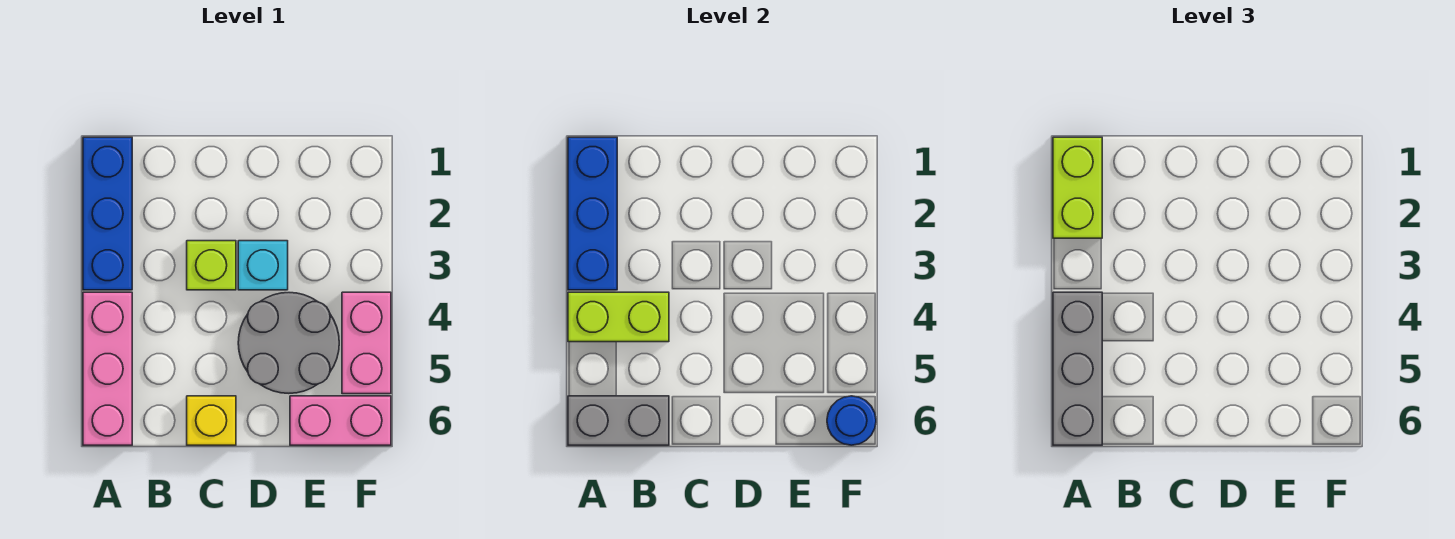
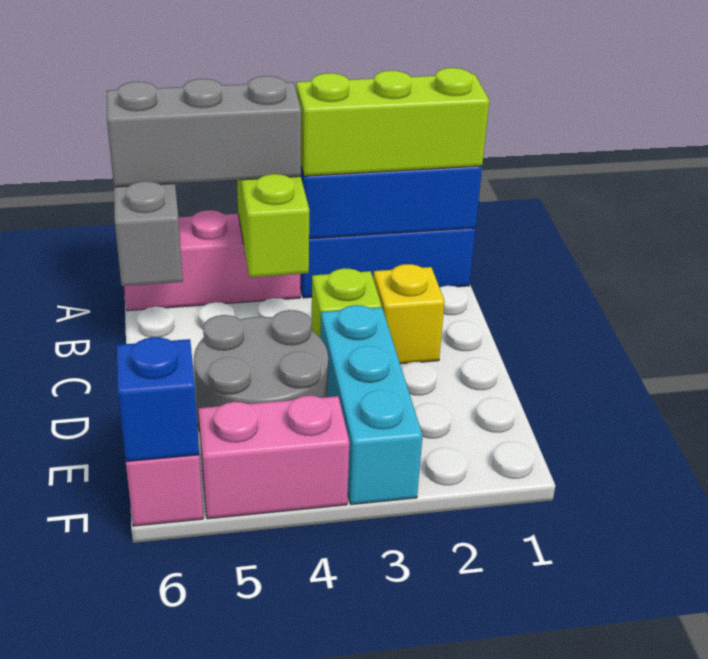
lime 1x2 brick [1053,137,1102,238] -> lime 1x3 brick [296,68,489,176]
yellow 1x1 brick [187,396,236,445] -> yellow 1x1 brick moved to [373,264,445,364]
cyan 1x1 brick [238,241,288,290] -> cyan 1x3 brick [321,305,423,504]
blue 1x1 round brick [827,396,876,445] -> blue 1x1 brick [117,337,199,462]

